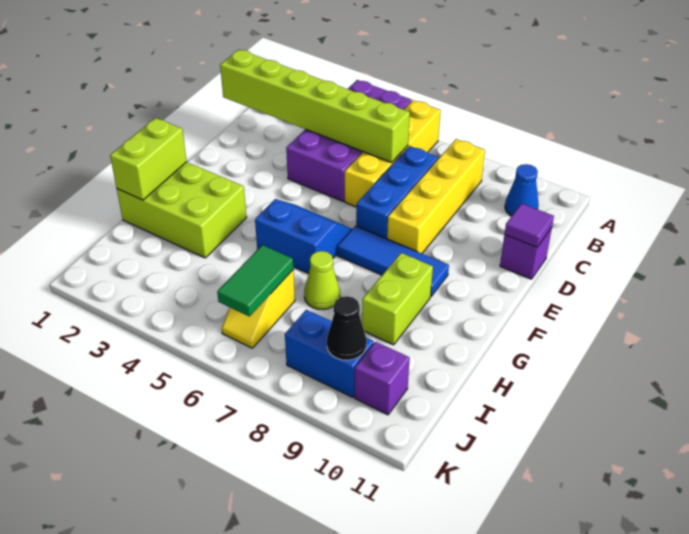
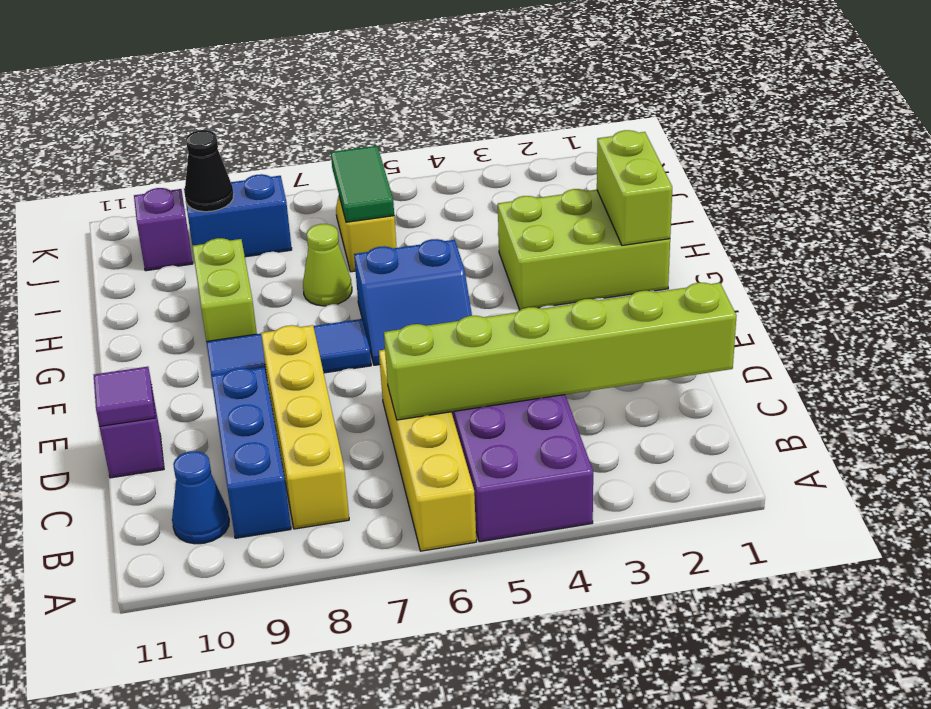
blue 1x3 brick [356,146,438,239] -> blue 1x3 brick moved to [211,368,291,538]

